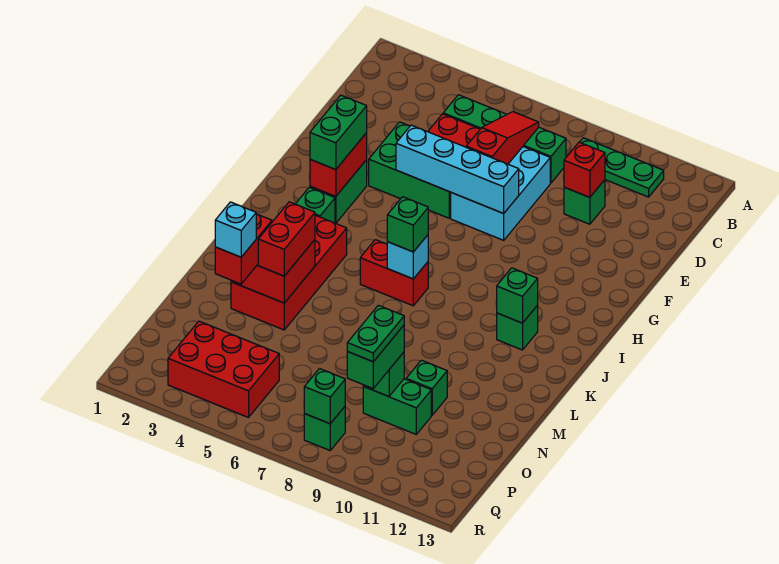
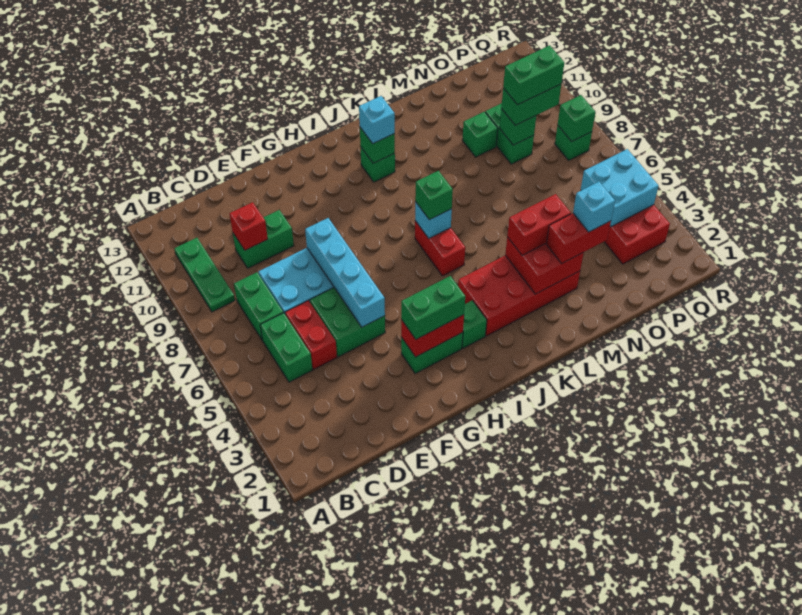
red 1x3 slope [466,112,539,164] -> none
green 1x1 brick [564,180,605,224] -> green 1x2 brick [233,210,294,268]
green 2x3 brick [369,122,451,218] -> green 2x2 brick [310,288,385,357]
none -> cyan 1x1 brick [359,96,395,143]
green 1x2 plate [347,305,404,362] -> green 1x2 brick [503,45,564,105]
none -> cyan 2x2 brick [581,149,658,227]

